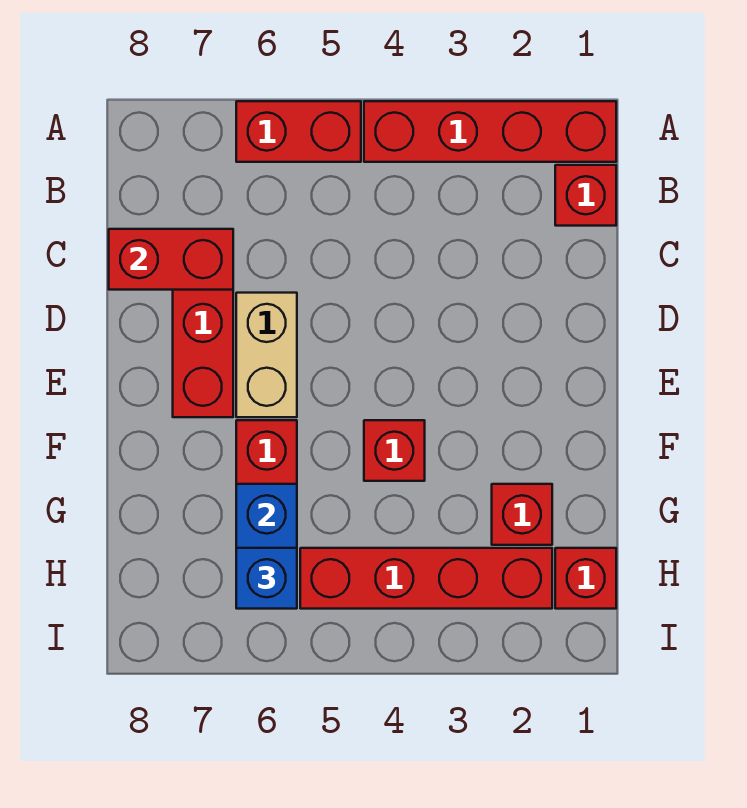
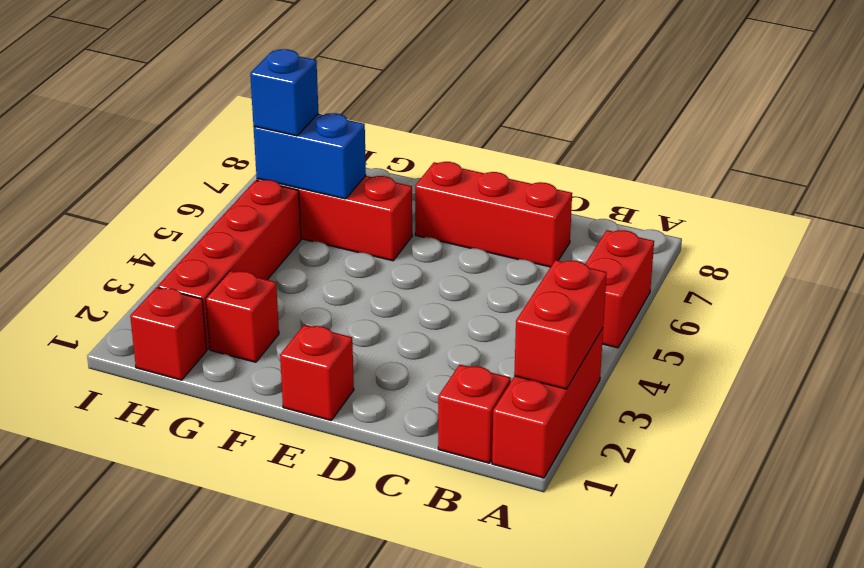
red 1x4 brick [364,101,616,162] -> red 1x3 brick [492,328,603,478]
red 1x2 brick [109,229,233,290] -> red 1x2 brick moved to [514,260,607,389]
tan 1x2 brick [236,293,297,417] -> none
red 1x1 brick [364,420,425,481] -> red 1x1 brick moved to [280,325,354,421]

